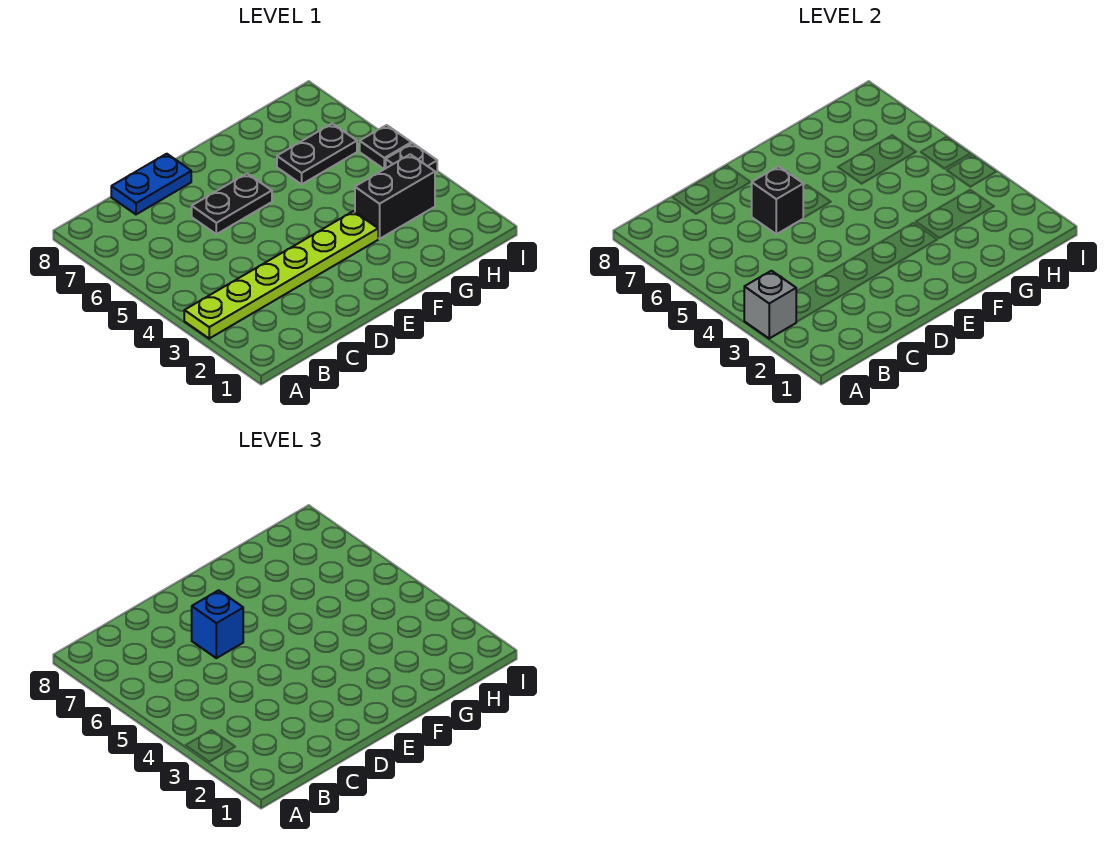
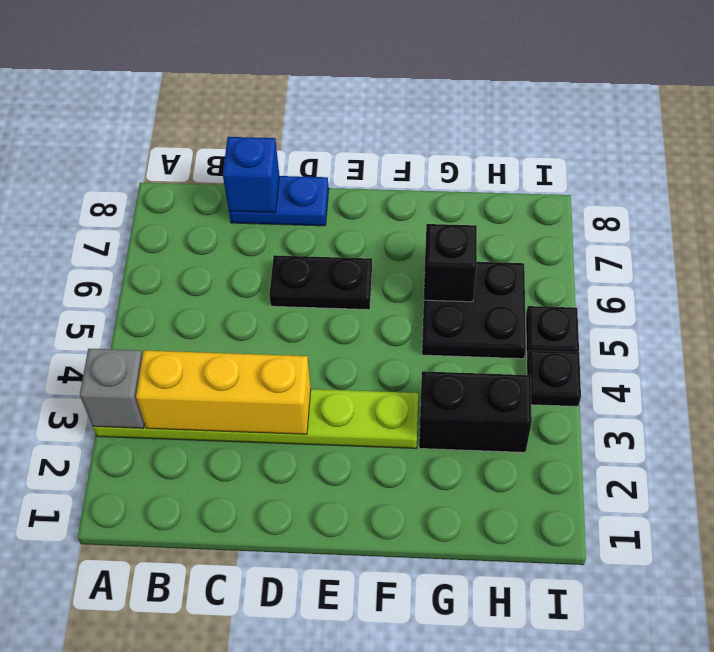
none -> yellow 1x3 brick [136,350,311,434]
black 1x1 brick [752,166,803,234] -> black 1x1 brick moved to [424,224,477,302]
blue 1x1 brick [192,590,243,658] -> blue 1x1 brick moved to [223,137,279,213]
black 1x2 plate [277,123,357,184] -> black 2x2 plate [422,262,526,359]

